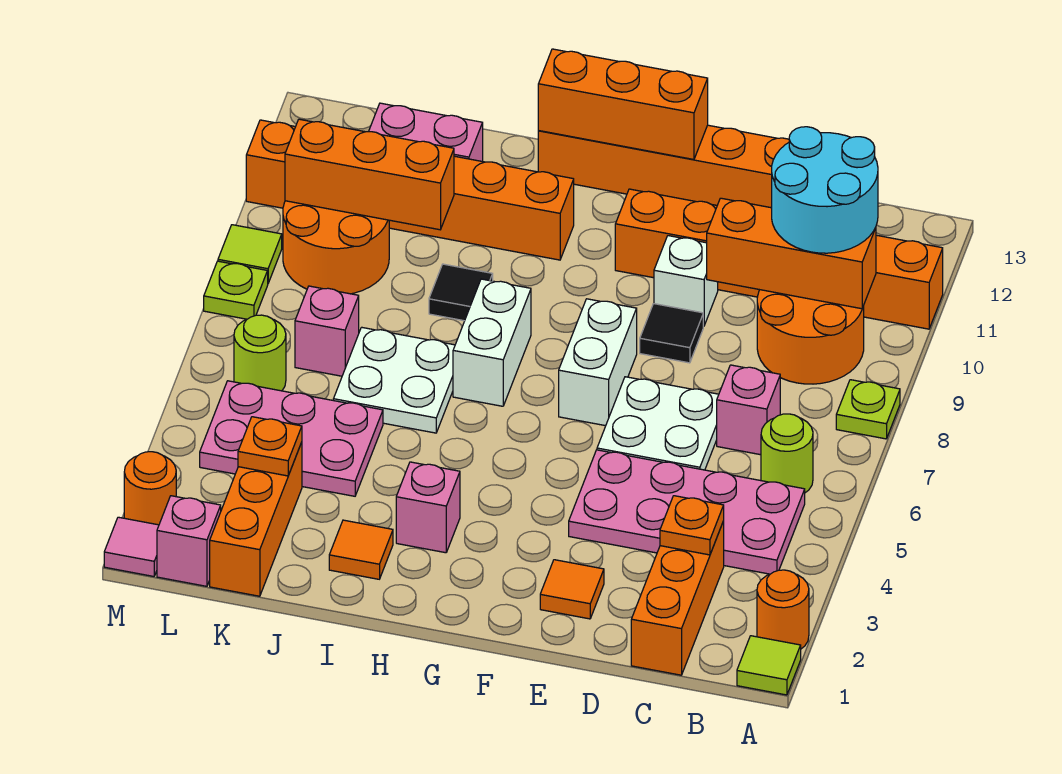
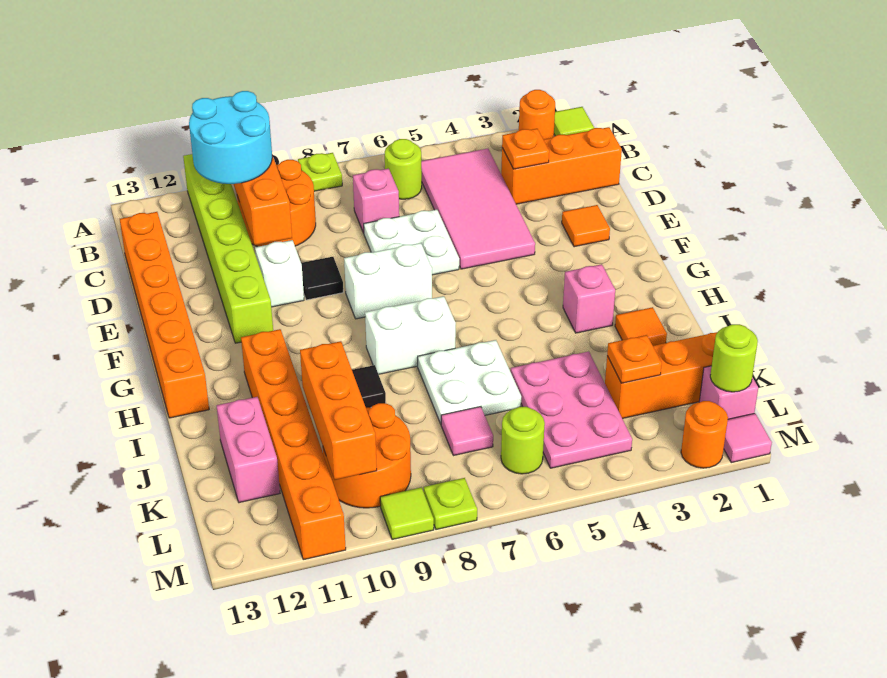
orange 1x6 brick [615,189,943,329] -> lime 1x6 brick [183,154,273,343]
pink 2x4 plate [569,450,805,574] -> pink 2x4 tile [421,149,535,269]
orange 1x3 brick [538,49,708,159] -> none
pink 1x1 brick [295,286,359,376] -> pink 1x1 tile [441,407,493,456]
none -> lime 1x1 round brick [710,324,758,392]

